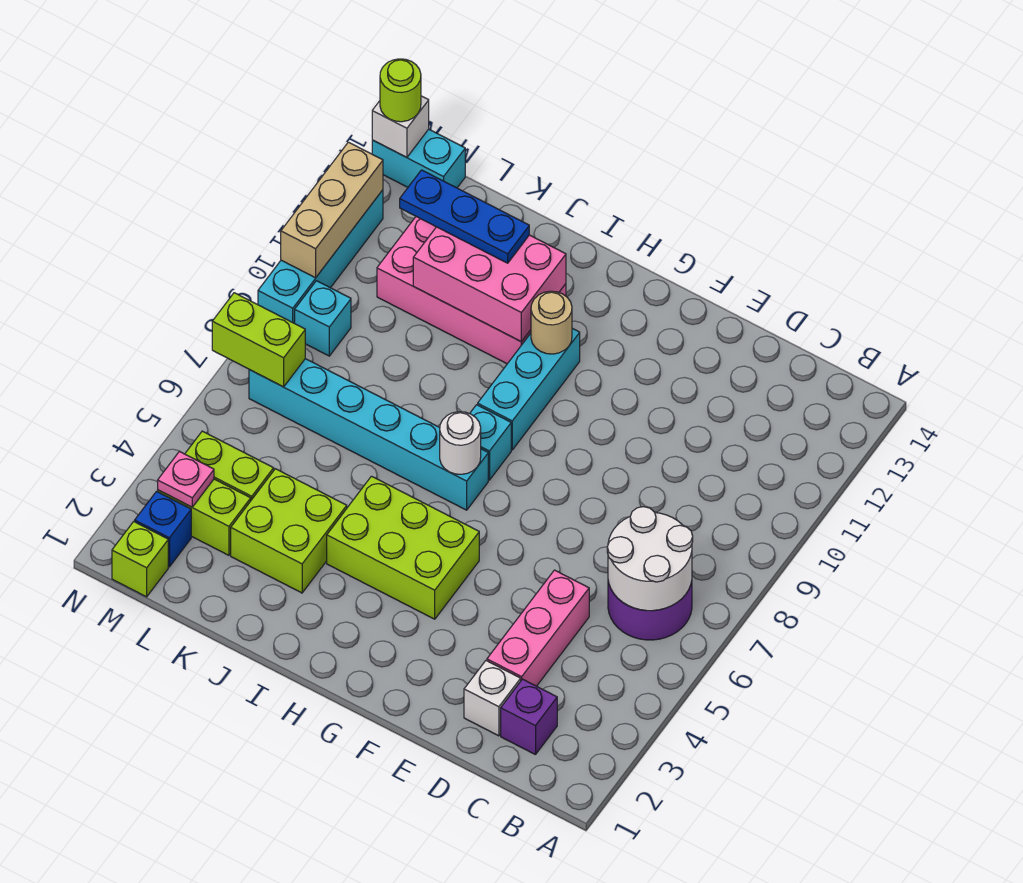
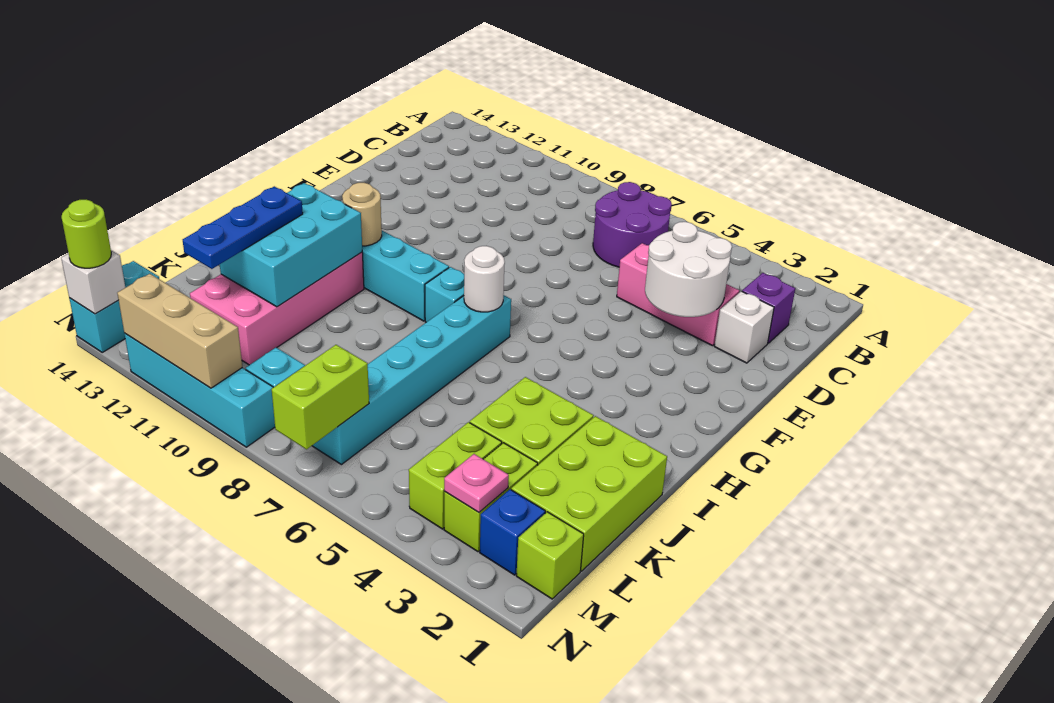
white 2x2 round brick [607,507,693,611] -> white 2x2 round brick moved to [645,222,732,317]
lime 2x3 brick [327,476,479,619] -> lime 2x3 brick moved to [511,416,667,571]
pink 2x3 brick [413,227,566,342] -> cyan 2x3 brick [220,183,362,307]

